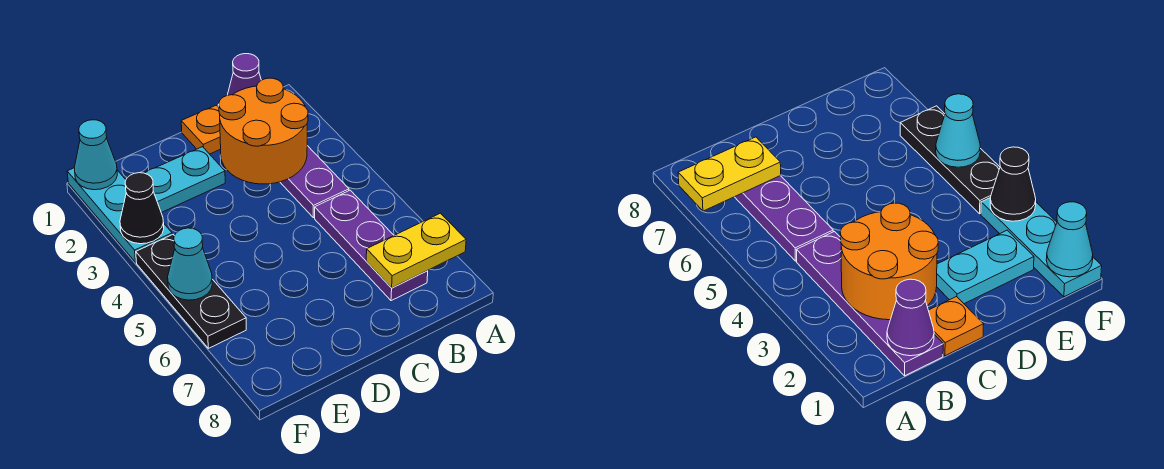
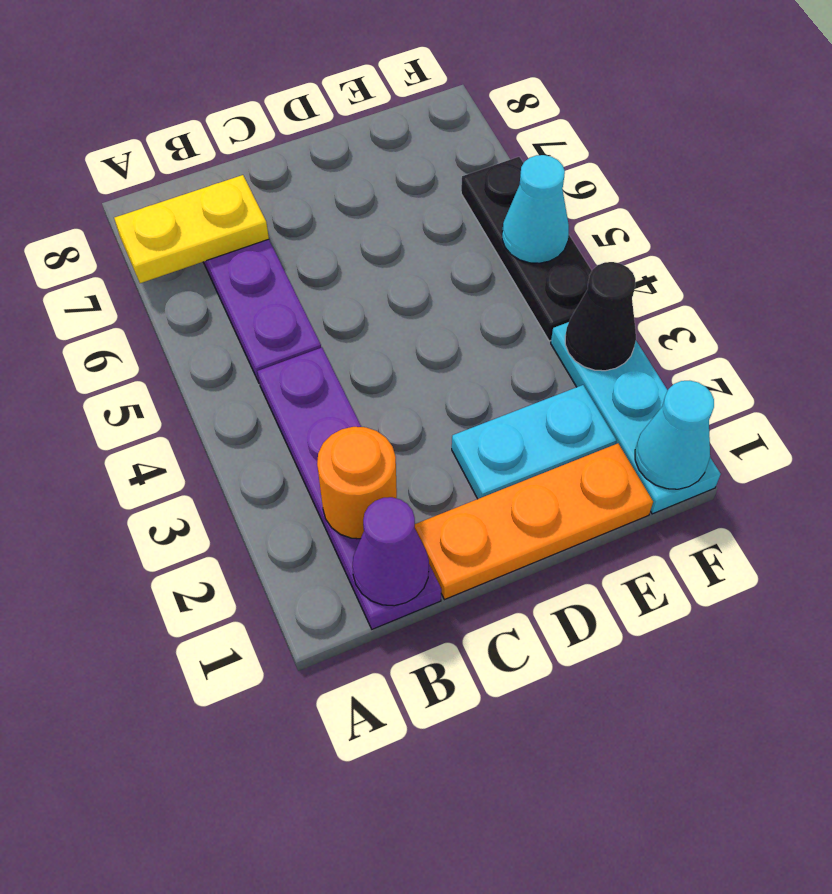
orange 2x2 round brick [219,78,308,184] -> orange 1x1 round brick [317,427,397,539]
orange 1x1 plate [181,105,221,154] -> orange 1x3 plate [415,444,653,600]

